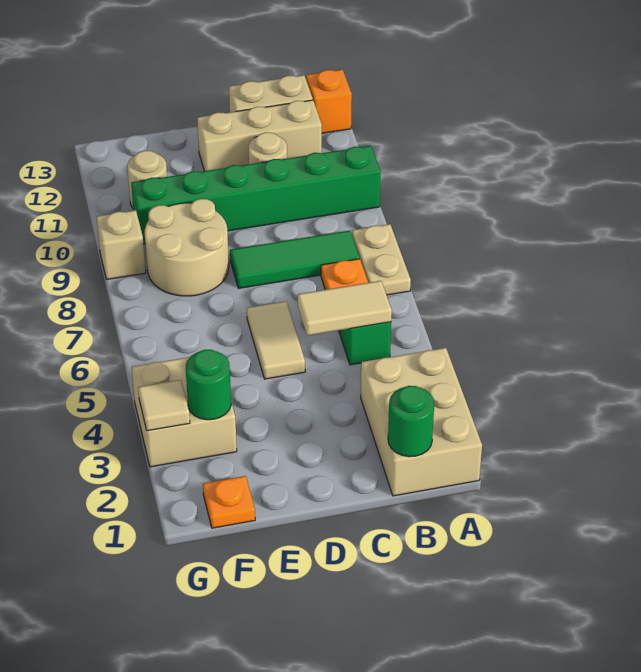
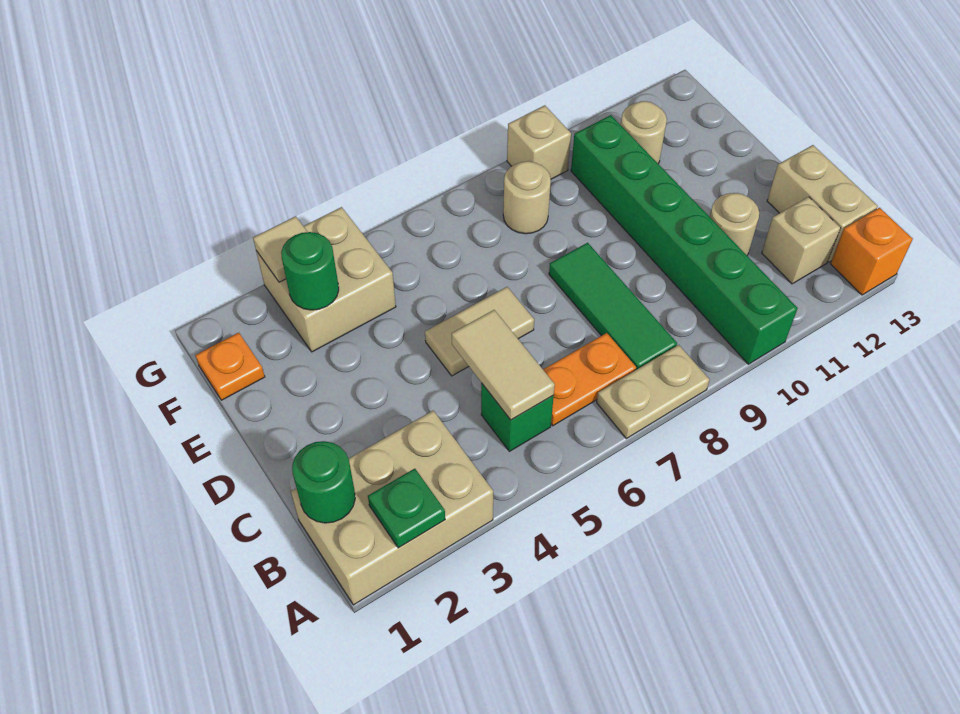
none -> green 1x1 plate [368,469,445,548]
tan 1x3 brick [197,100,322,171] -> tan 1x1 brick [762,197,840,284]
tan 2x2 round brick [145,199,229,296] -> tan 1x1 round brick [503,161,551,234]

